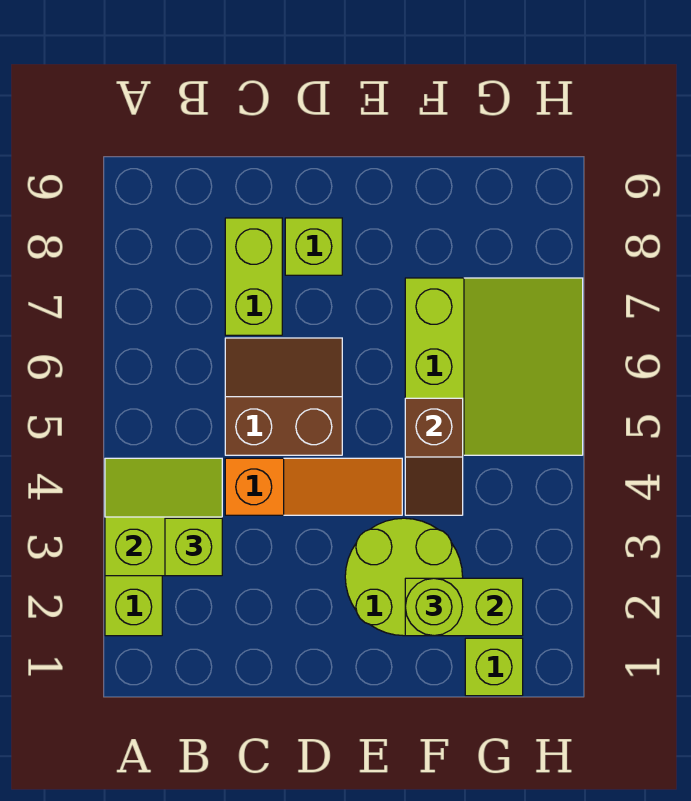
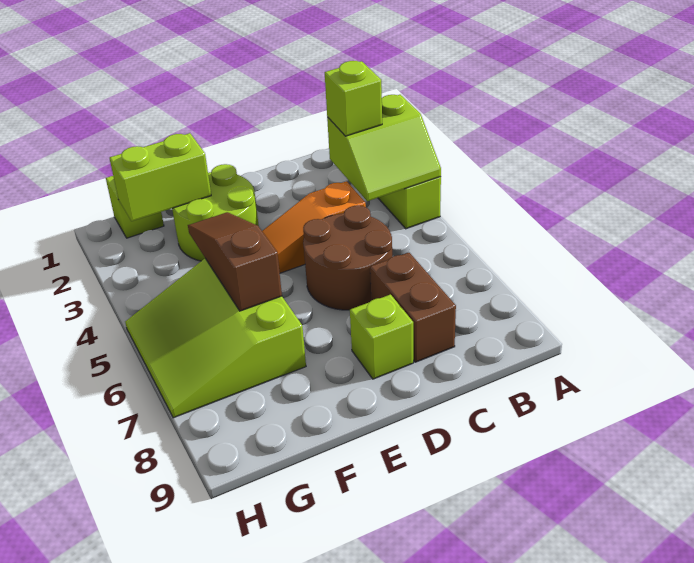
brown 2x2 slope [225,338,342,455] -> brown 2x2 round brick [303,206,392,310]
lime 1x2 brick [225,218,282,335] -> brown 1x2 brick [370,253,456,362]
lime 1x1 round brick [405,578,462,636] -> none
brown 1x2 slope [405,398,463,515] -> brown 1x3 slope [188,212,282,311]

